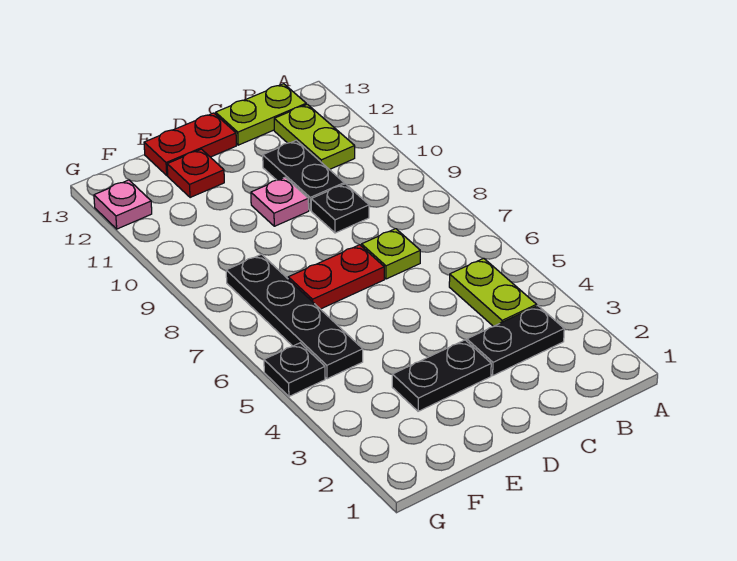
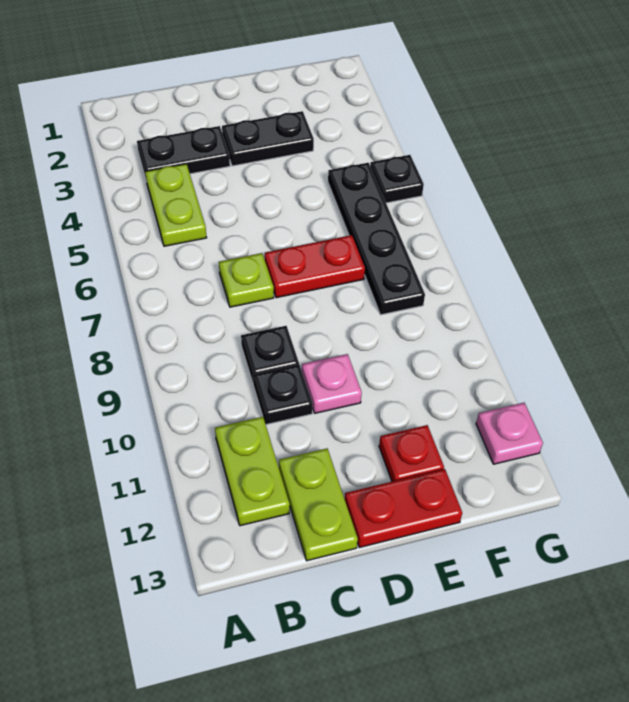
lime 1x2 plate [216,84,306,145] -> lime 1x2 plate turned to [279,449,358,561]
black 1x2 plate [263,140,344,210] -> black 1x1 plate [253,365,313,424]

